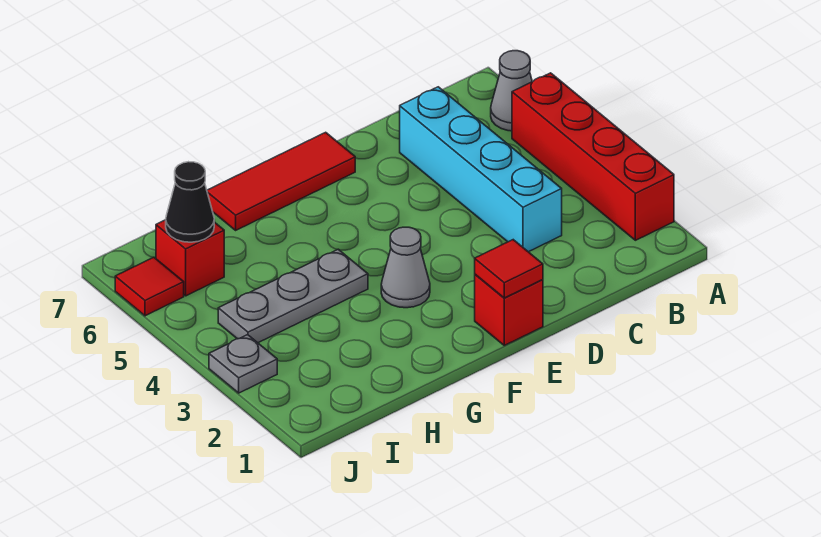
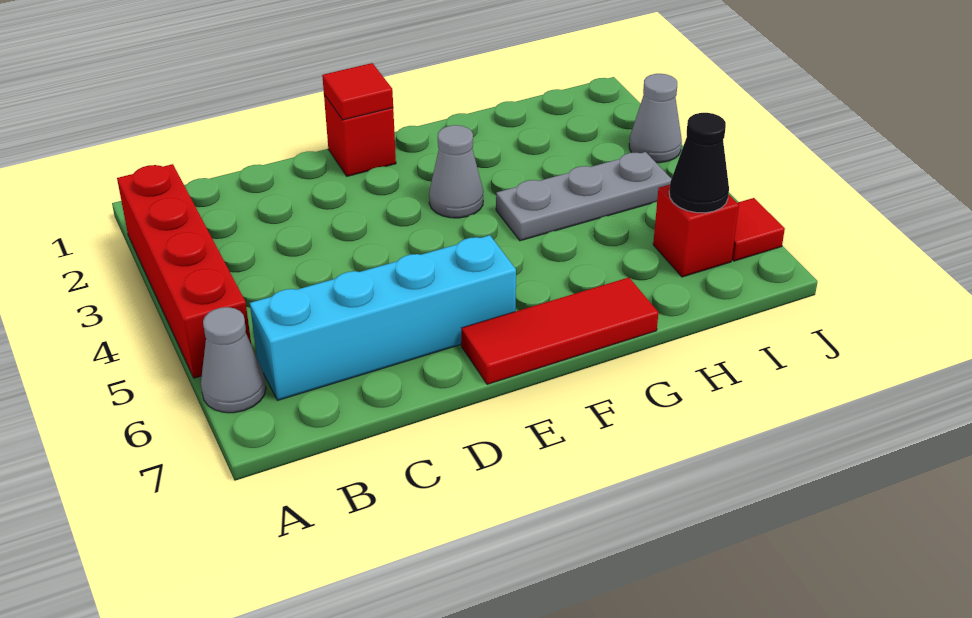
cyan 1x4 brick [400,87,562,252] -> cyan 1x4 brick turned to [250,235,516,400]
grey 1x1 plate [209,335,277,393] -> grey 1x1 cone [629,74,682,163]

